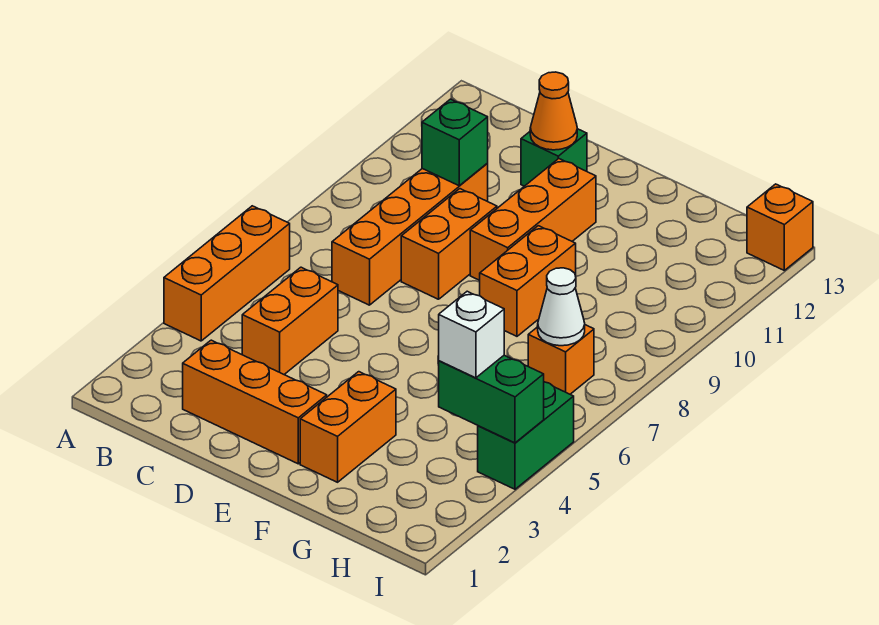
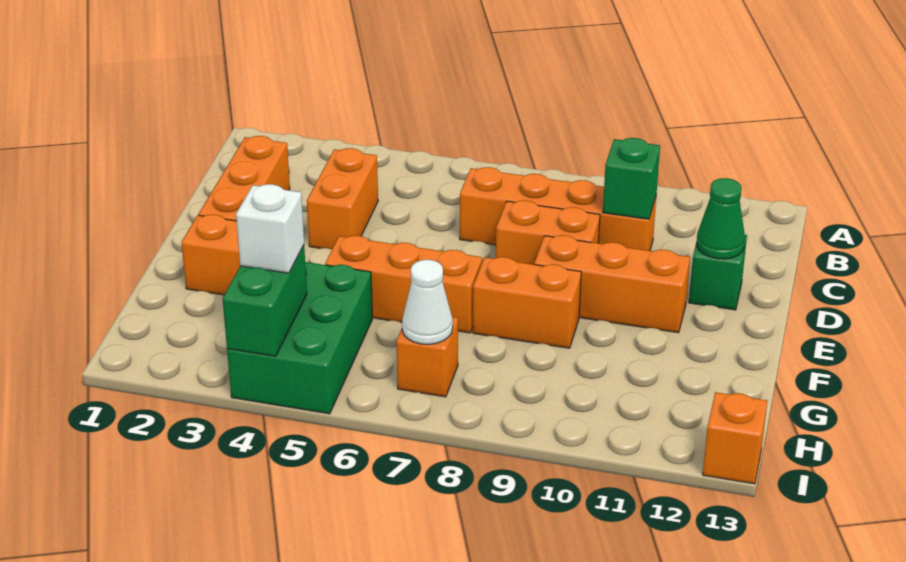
orange 1x3 brick [164,206,290,341] -> orange 1x3 brick moved to [325,236,482,333]
orange 1x2 brick [242,267,338,374] -> orange 1x2 brick turned to [307,148,378,249]
orange 1x1 cone [530,72,577,150] -> green 1x1 cone [697,178,745,259]
green 1x2 brick [478,382,574,489] -> green 2x3 brick [227,262,372,414]

